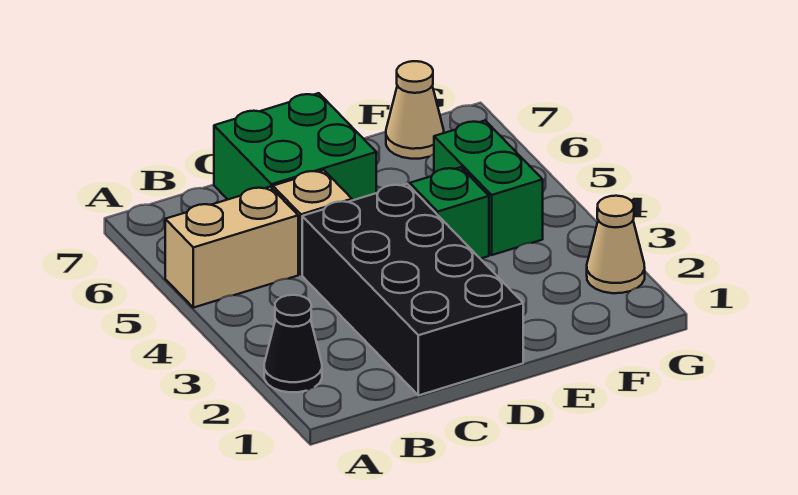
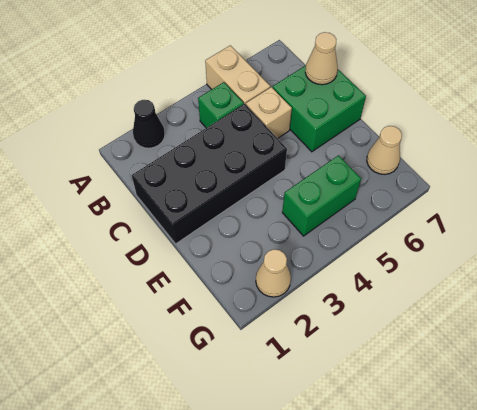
none -> tan 1x1 cone [305,32,338,85]
green 1x1 brick [410,167,489,259] -> green 1x1 brick moved to [198,82,244,128]

